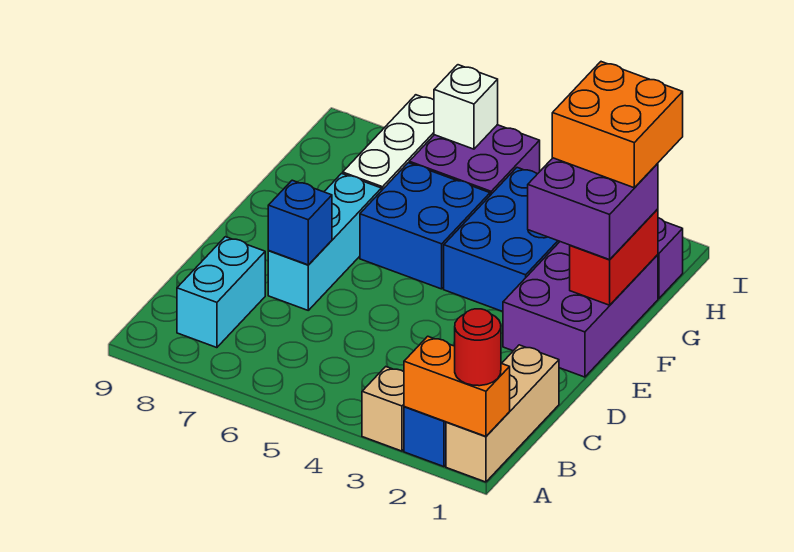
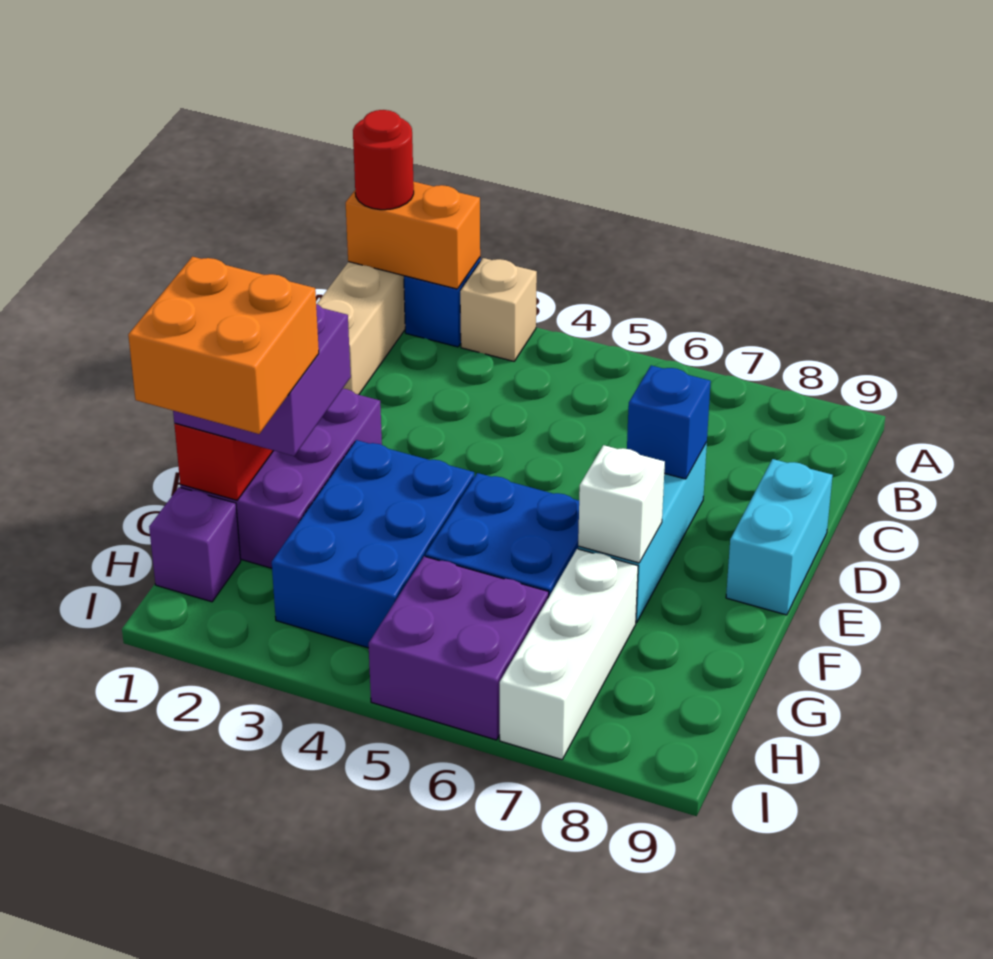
cyan 1x2 brick [177,237,265,348] -> cyan 1x2 brick moved to [726,459,833,615]
white 1x1 brick [434,65,498,149] -> white 1x1 brick moved to [578,445,665,563]

